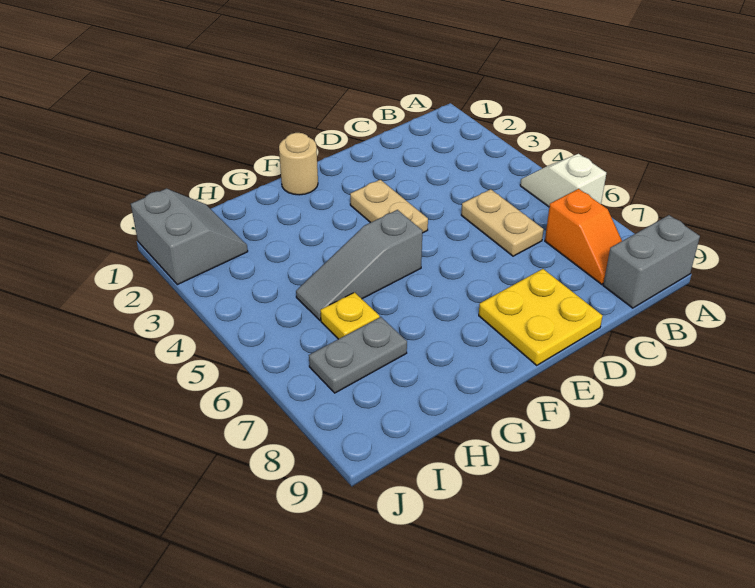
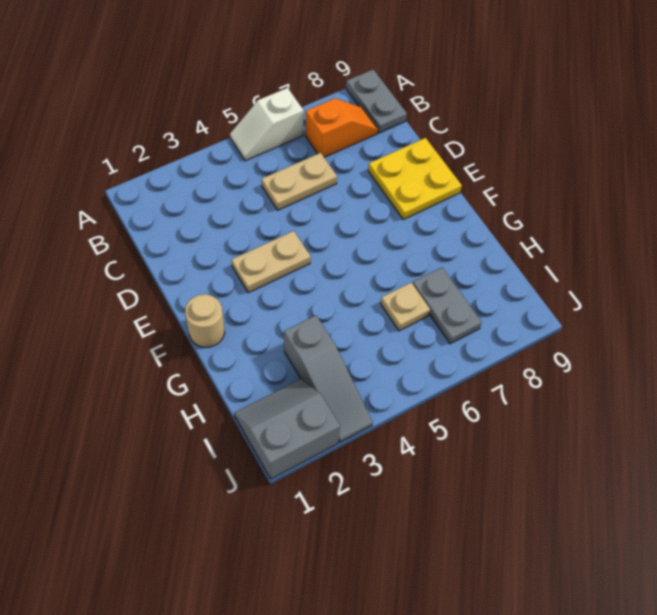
grey 1x2 brick [603,215,700,308] -> grey 1x2 plate [346,70,407,133]
grey 1x3 slope [296,210,422,320] -> grey 1x3 slope moved to [284,316,372,442]
yellow 1x1 plate [320,292,380,339] -> tan 1x1 plate [381,283,430,331]

